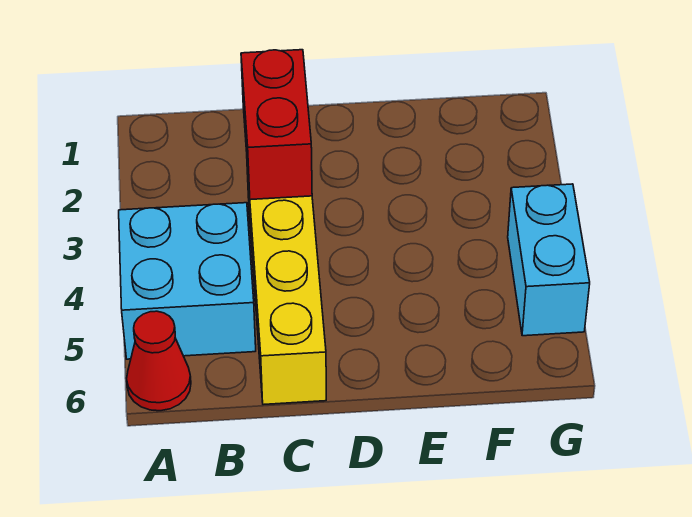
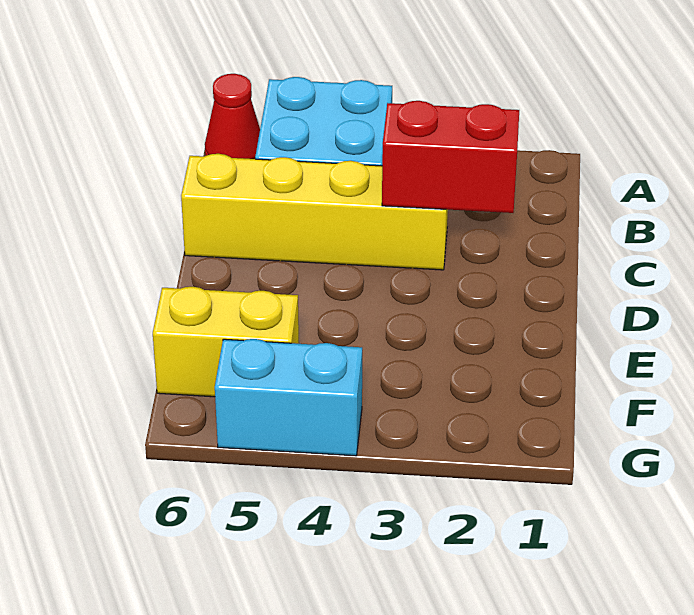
none -> yellow 1x2 brick [153,287,299,397]

